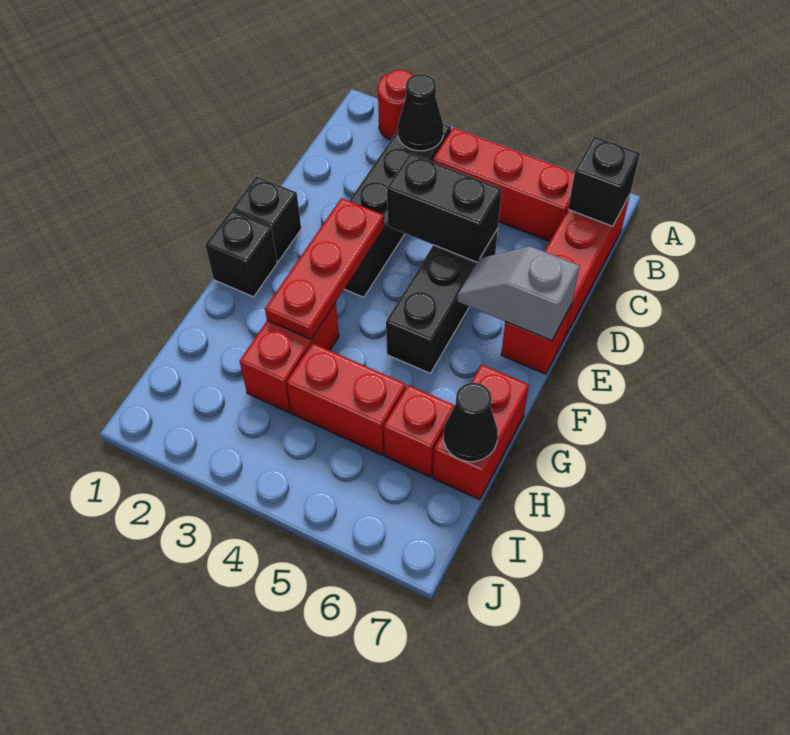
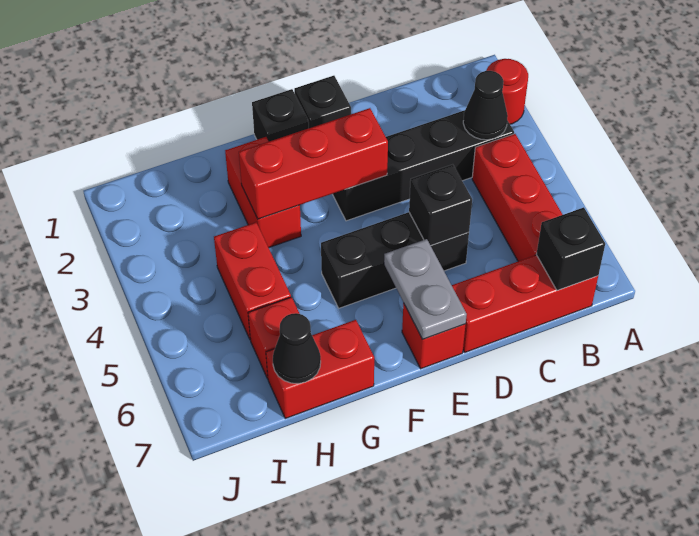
black 1x2 brick [387,154,502,262] -> black 1x1 brick [409,164,472,245]
red 1x3 plate [265,198,385,339] -> red 1x3 brick [239,108,388,219]
grey 1x2 slope [457,246,579,340] -> grey 1x2 plate [384,239,467,340]
red 1x2 brick [240,303,339,413] -> red 1x2 brick turned to [225,137,301,248]

